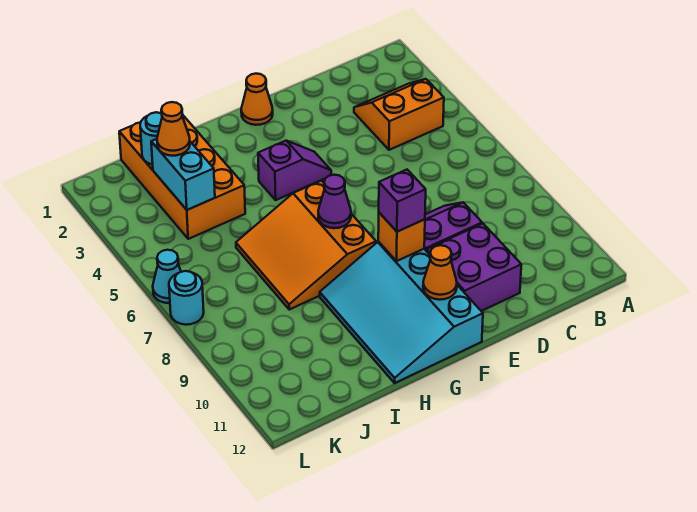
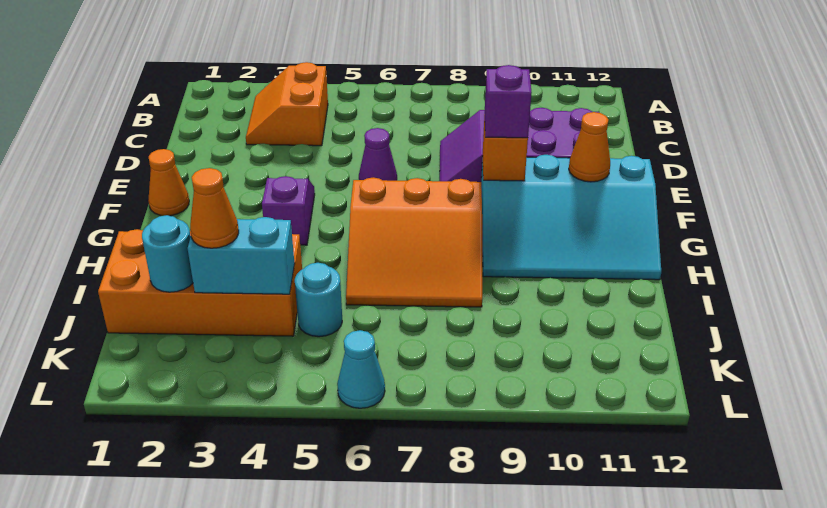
purple 1x1 cone [318,175,351,228] -> purple 1x1 cone moved to [359,128,397,181]
cyan 1x1 round brick [169,271,204,325] -> cyan 1x1 round brick moved to [295,263,342,337]

